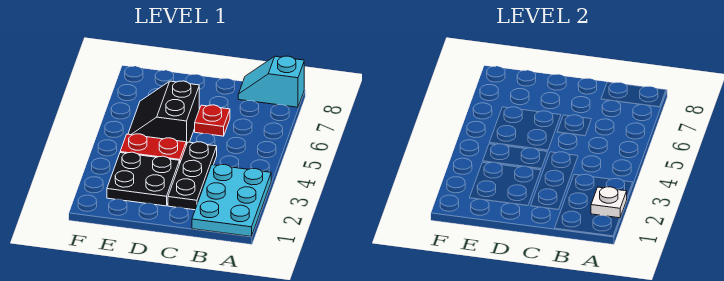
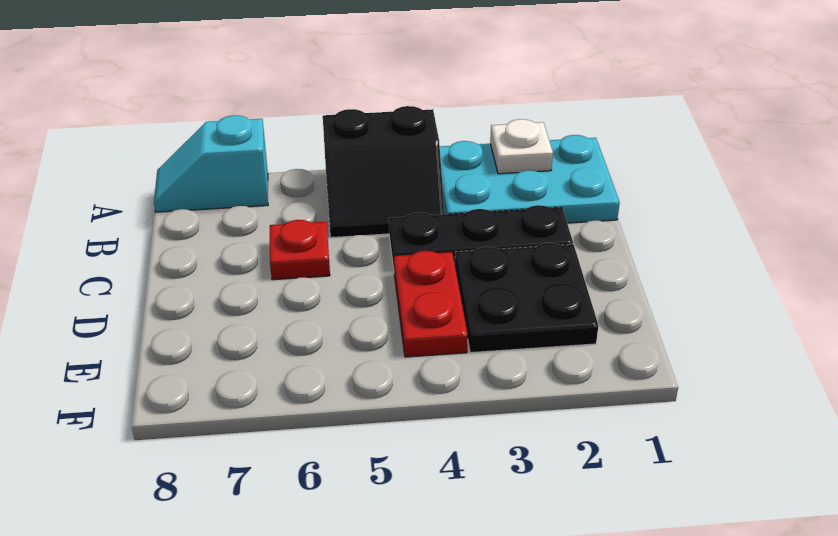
cyan 1x2 slope [238,56,304,107] -> cyan 1x2 slope turned to [154,115,268,212]
black 2x2 slope [128,81,199,145] -> black 2x2 slope moved to [323,106,444,238]

